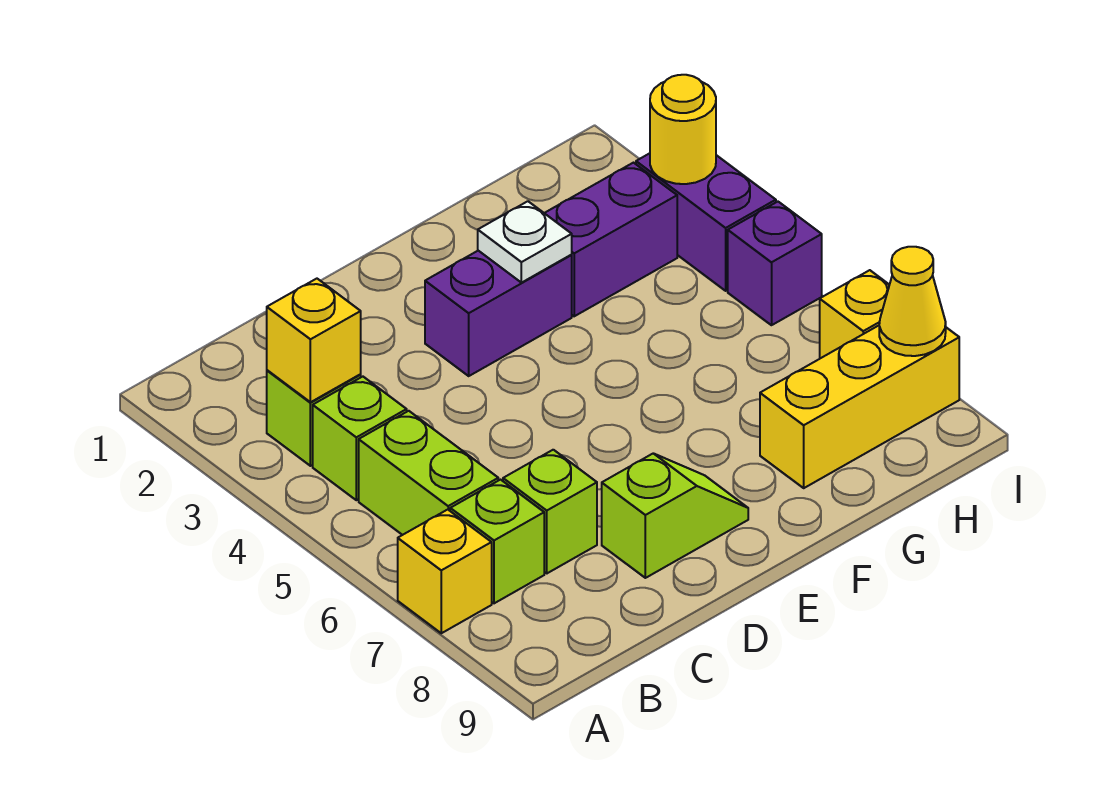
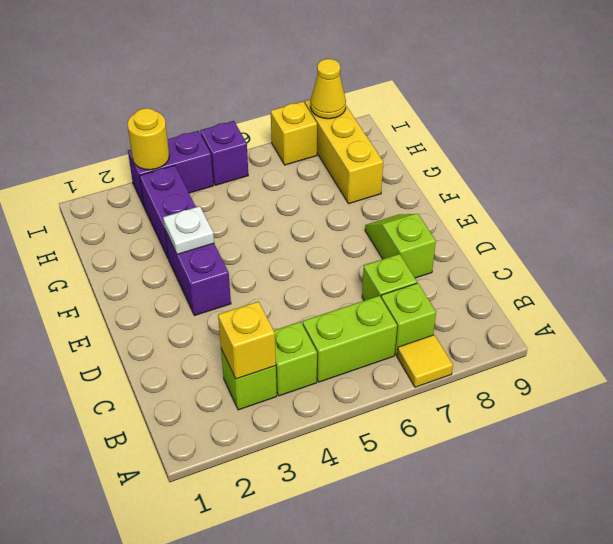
yellow 1x1 brick [398,510,492,633] -> yellow 1x1 tile [397,335,453,387]

